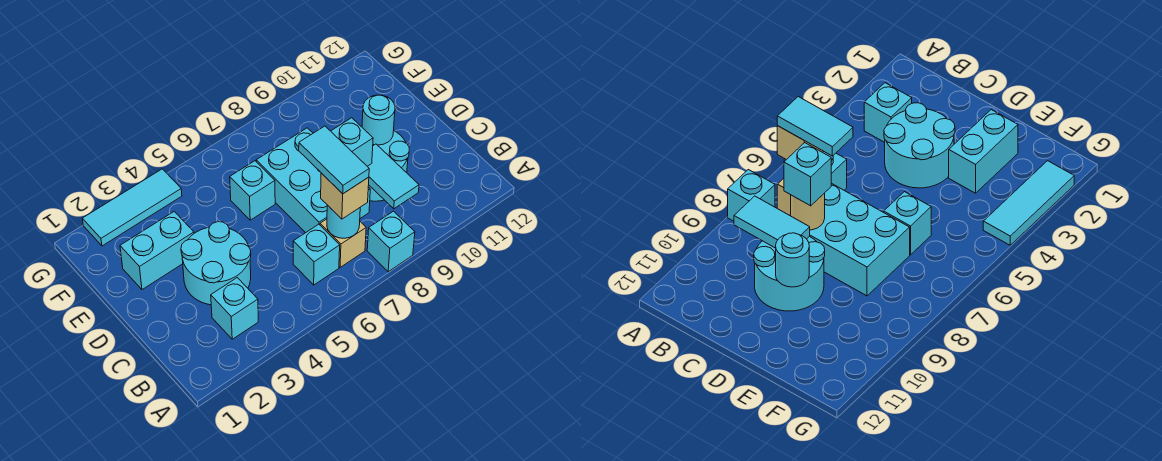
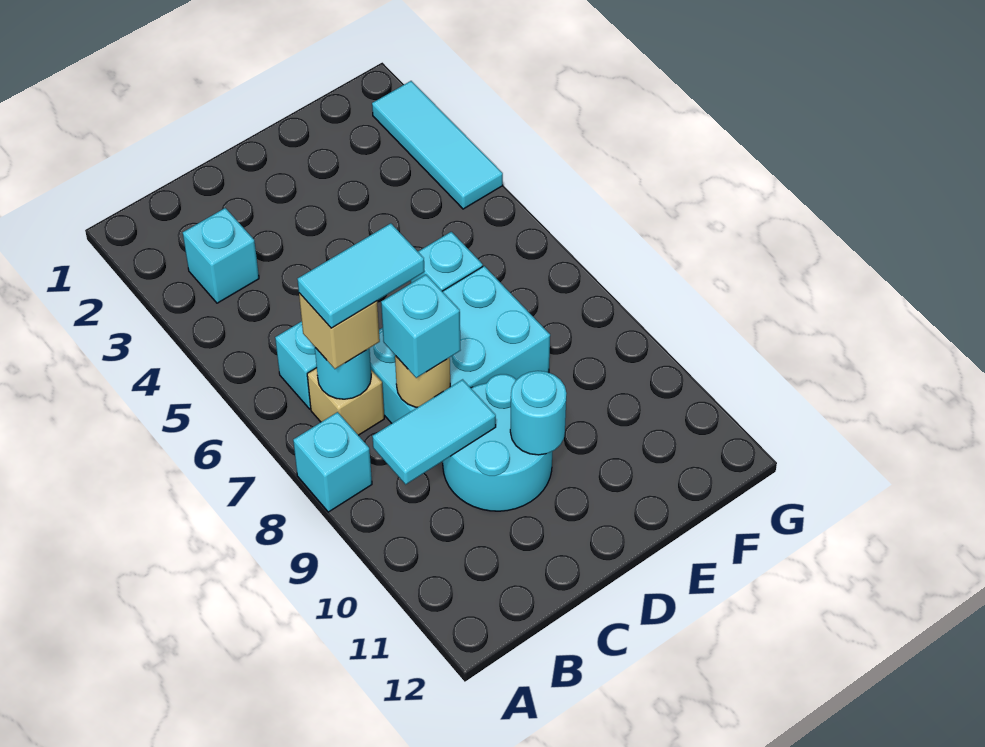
cyan 2x2 round brick [181,222,251,305] -> none
cyan 1x2 brick [120,212,194,290] -> none

